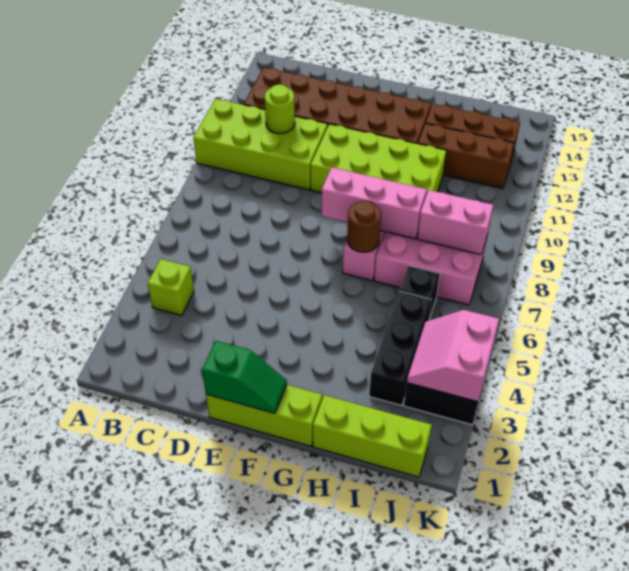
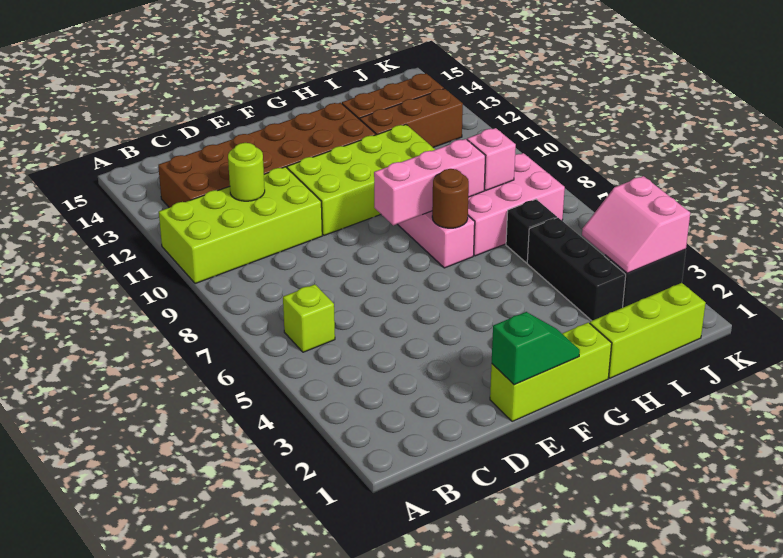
lime 1x1 brick [147,259,194,316] -> lime 1x1 brick moved to [283,284,335,352]
pink 1x2 brick [417,190,493,255] -> pink 1x1 brick [467,128,516,190]

